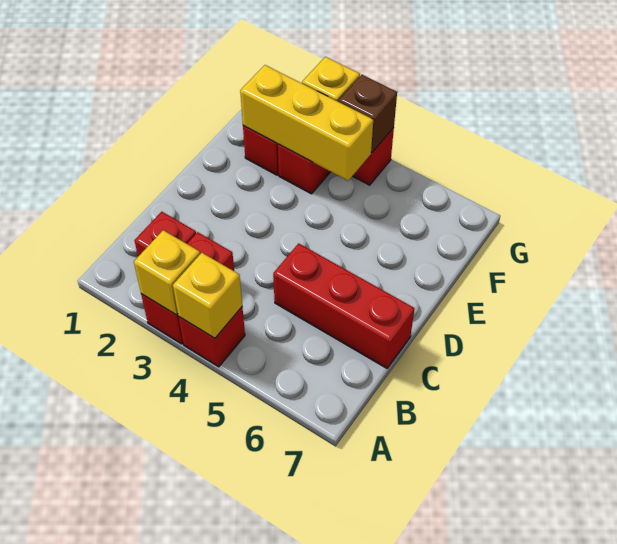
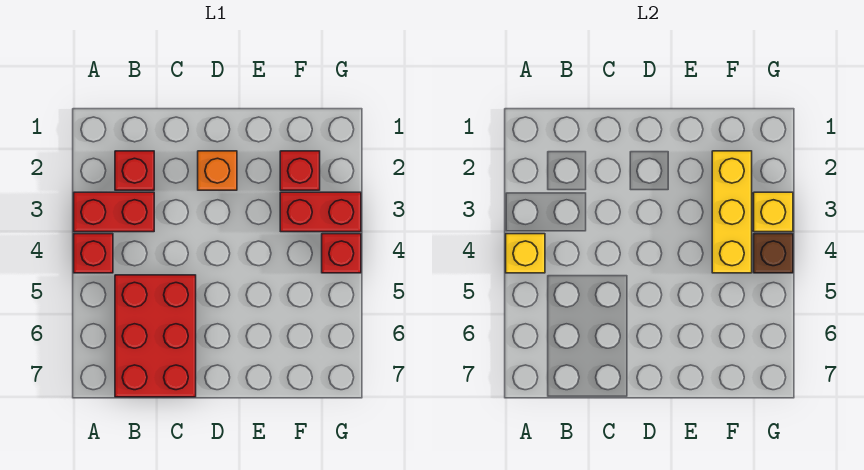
yellow 1x1 brick [134,230,200,315] -> none
red 1x3 brick [273,243,415,368] -> red 2x3 brick [115,275,196,397]
none -> orange 1x1 brick [198,151,237,190]

